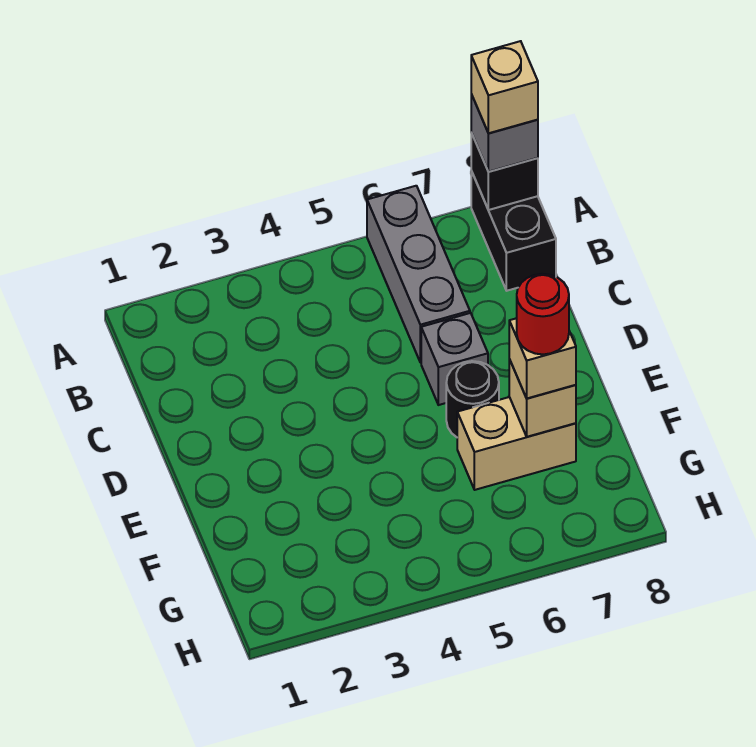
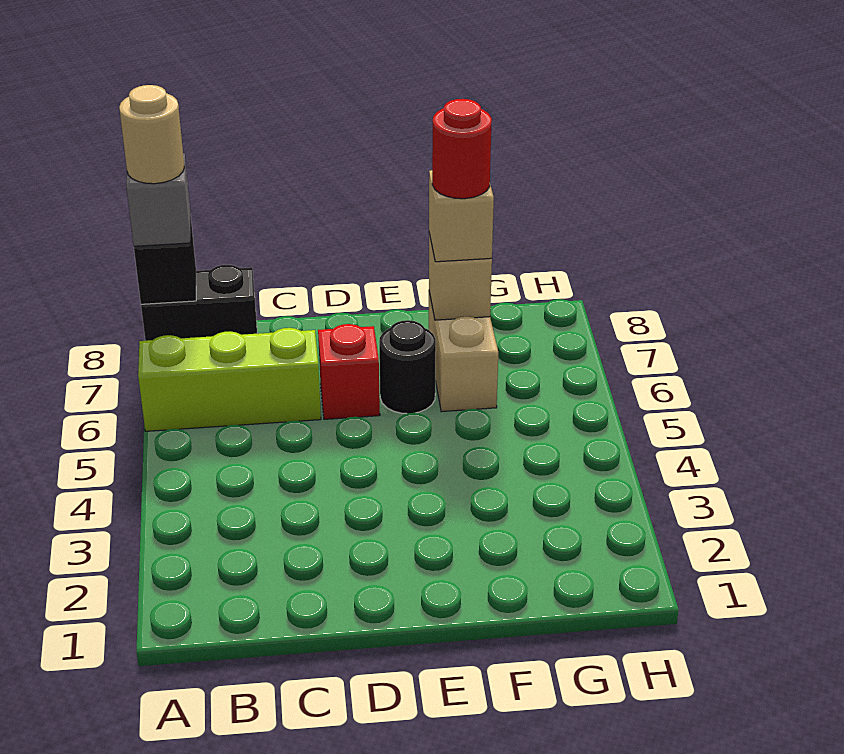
grey 1x3 brick [367,186,470,363] -> lime 1x3 brick [138,328,321,431]
tan 1x1 brick [471,41,538,133] -> tan 1x1 round brick [119,85,184,184]
grey 1x1 brick [421,313,488,405] -> red 1x1 brick [318,324,380,419]

